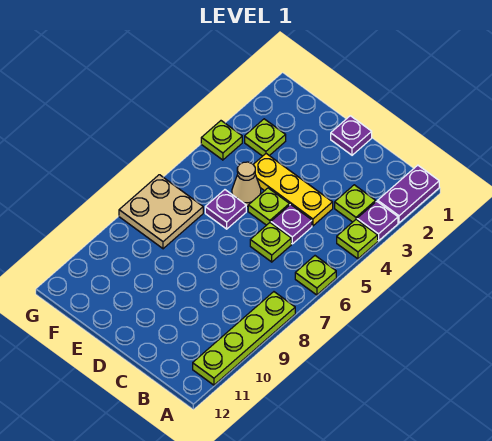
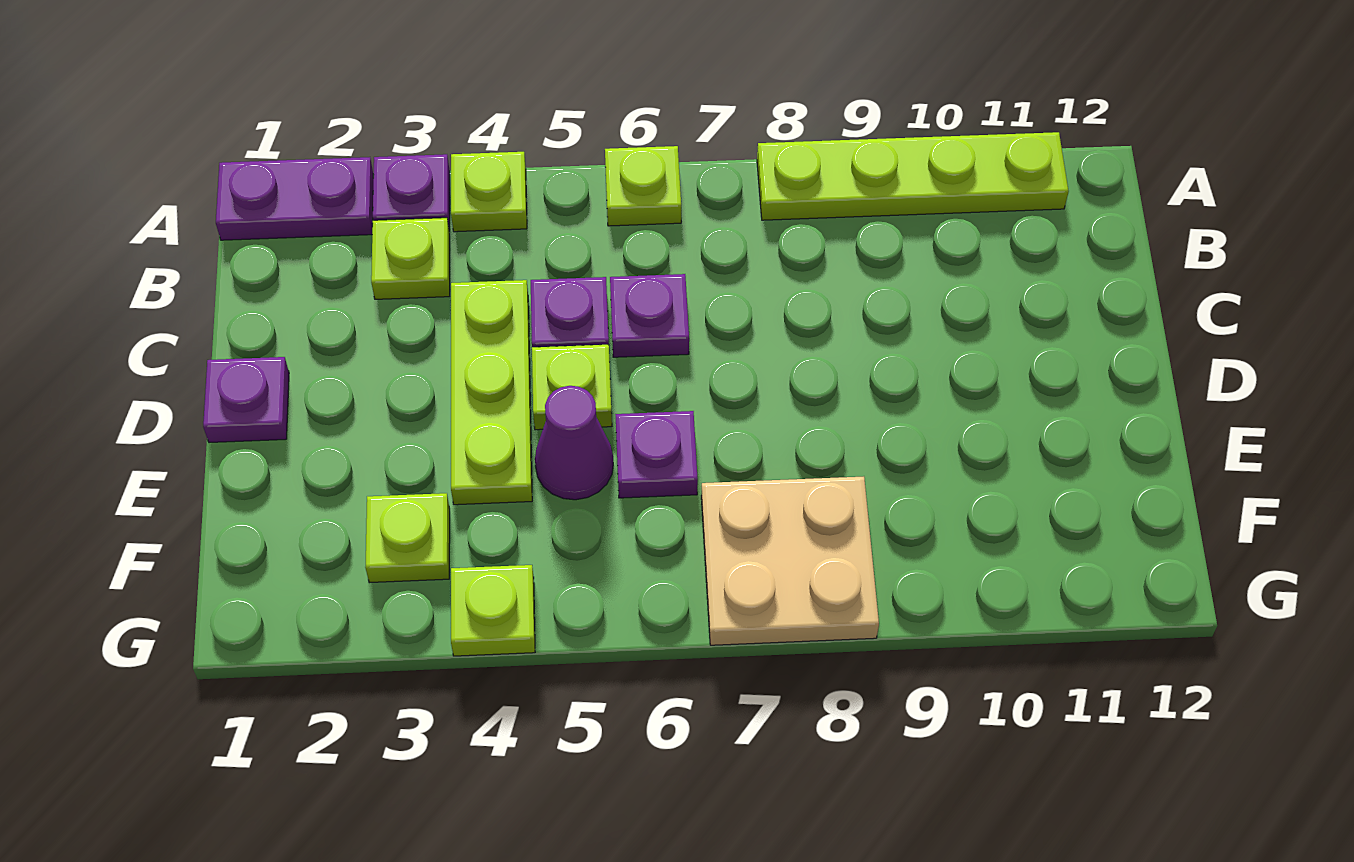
yellow 1x3 plate [253,154,333,226] -> lime 1x3 plate [451,280,532,505]
lime 1x1 plate [250,223,291,262] -> purple 1x1 plate [610,274,689,357]
tan 1x1 cone [232,162,261,206] -> purple 1x1 cone [535,386,613,500]

